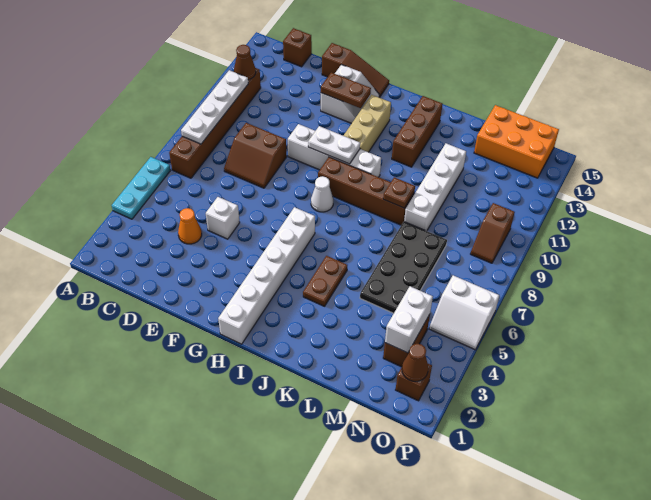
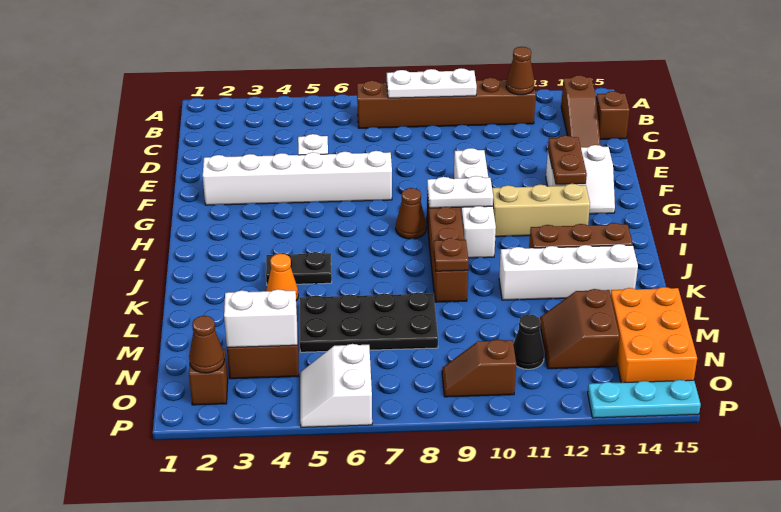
cyan 1x3 plate [112,157,170,219] -> cyan 1x3 plate moved to [588,380,701,418]
white 1x4 plate [181,70,248,144] -> white 1x3 plate [387,68,477,98]
orange 1x1 cone [178,208,202,244] -> orange 1x1 cone moved to [266,254,298,301]
brown 2x2 slope [224,123,287,188] -> brown 2x2 slope moved to [540,289,620,369]
brown 1x3 slope [322,43,389,97] -> brown 1x3 slope moved to [561,75,601,147]
white 1x2 plate [308,126,360,164] -> white 1x2 plate turned to [427,176,493,208]
white 1x6 brick [218,207,315,344] -> white 1x6 brick moved to [203,151,392,205]
white 1x1 cone [311,176,334,212] -> brown 1x1 cone [396,188,426,239]
brown 1x2 plate [303,256,347,306] -> black 1x2 plate [266,252,332,285]
white 1x4 brick [404,143,466,231] -> white 1x4 brick moved to [499,244,638,300]
none -> black 1x1 cone [513,314,544,369]

